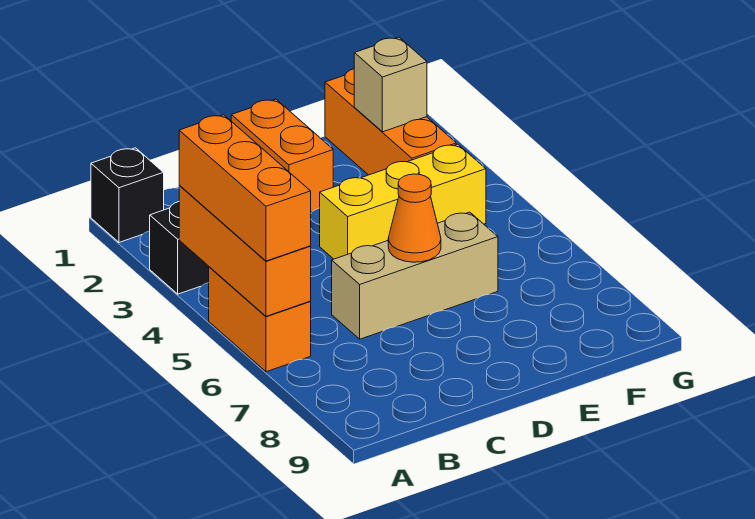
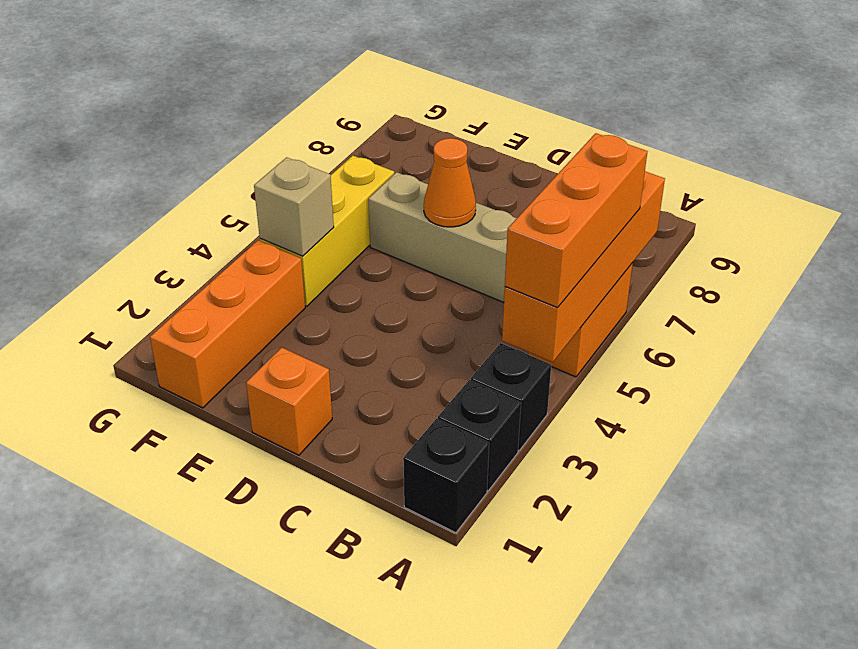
none -> black 1x1 brick [438,380,521,491]
orange 1x3 brick [179,185,311,316] -> orange 1x4 brick [502,171,665,362]
orange 1x2 brick [231,99,333,212] -> orange 1x1 brick [246,347,332,455]
yellow 1x3 brick [320,144,486,259] -> yellow 1x3 brick turned to [260,156,394,306]
tan 1x1 brick [354,37,427,132] -> tan 1x1 brick moved to [254,157,334,256]

